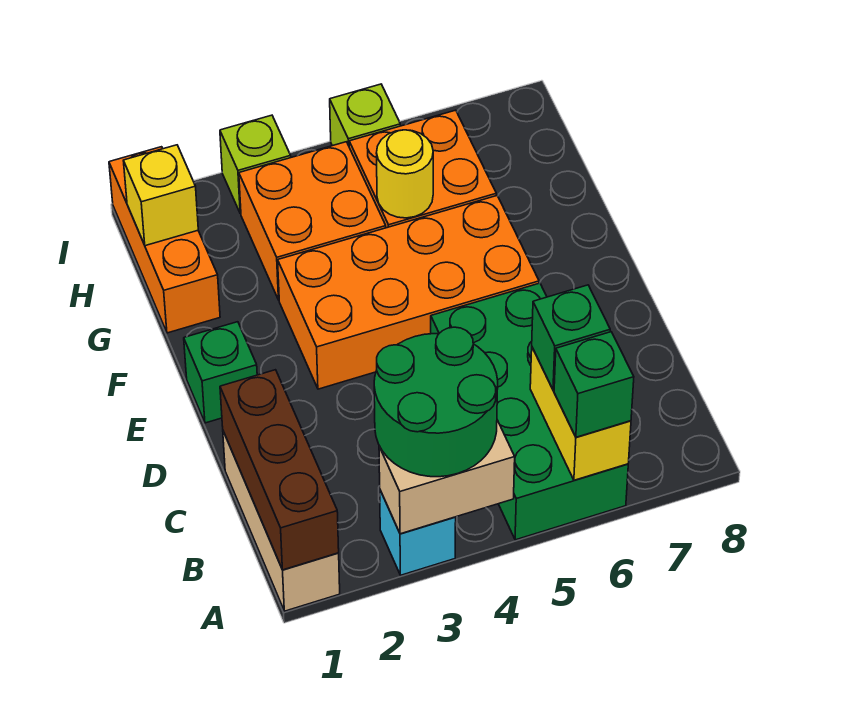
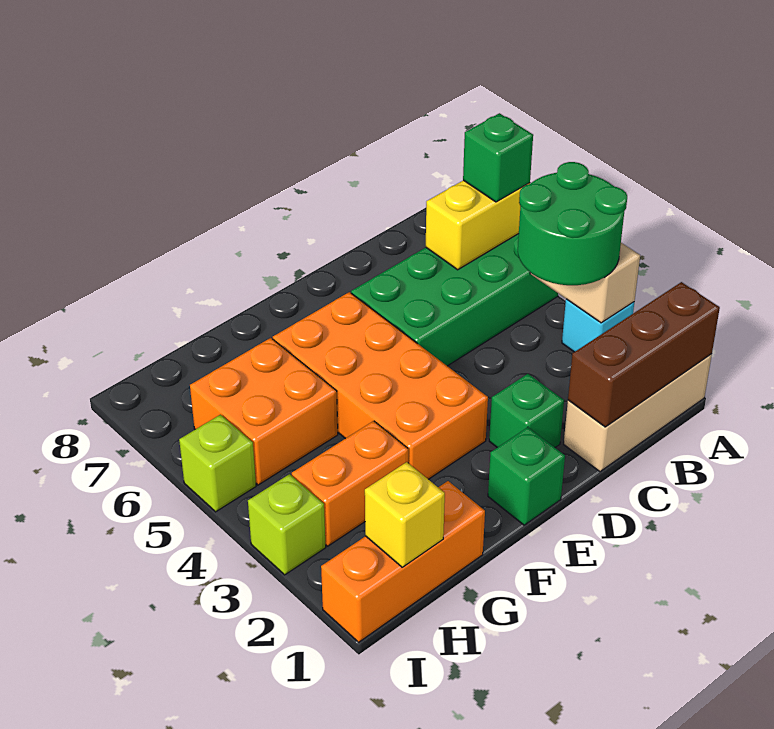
green 1x1 brick [532,285,610,390] -> green 1x1 brick moved to [489,374,564,448]
orange 2x2 brick [239,142,386,300] -> orange 1x2 brick [292,421,408,546]
yellow 1x1 round brick [377,130,433,218] -> none

